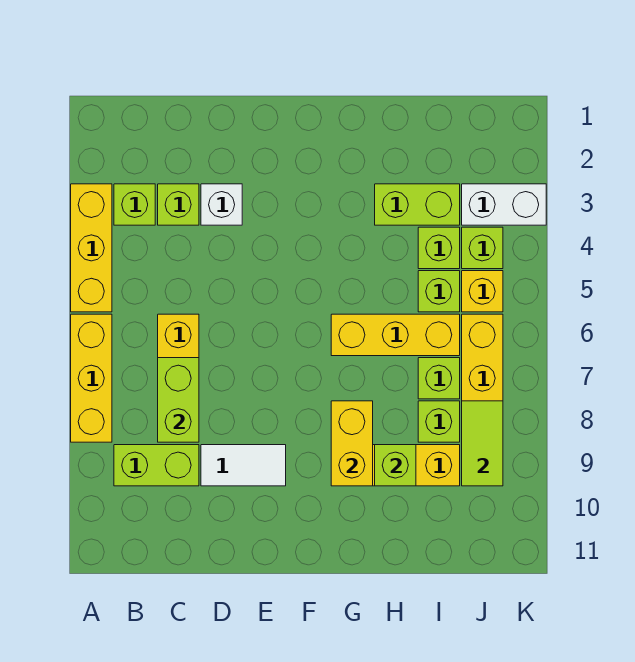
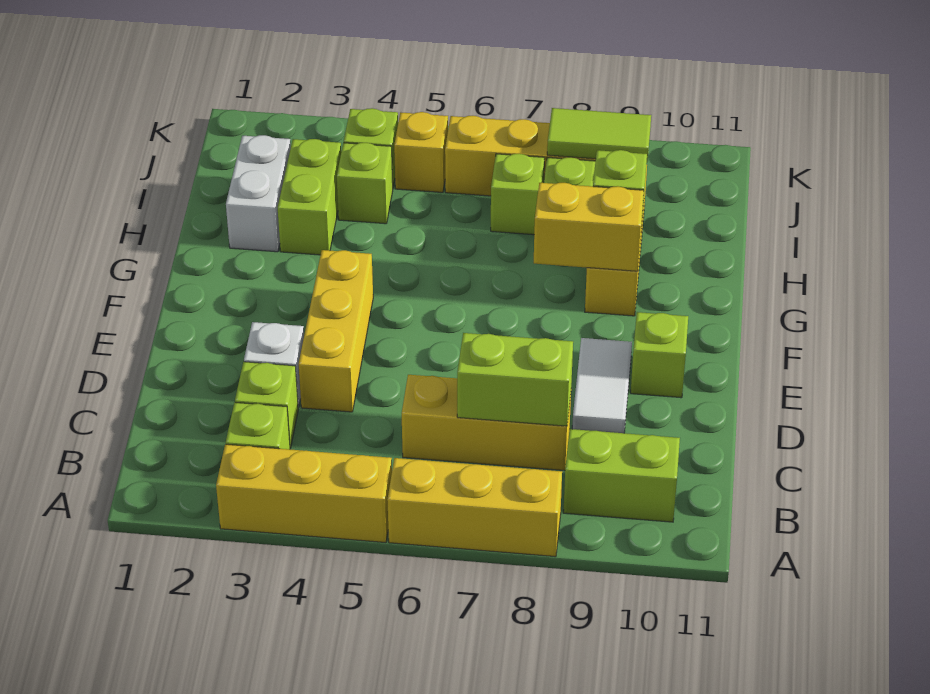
lime 1x2 brick [114,445,199,486] -> lime 1x2 brick turned to [563,429,680,522]
yellow 1x3 brick [331,314,460,356] -> yellow 1x3 brick moved to [298,250,373,412]
lime 1x1 brick [418,271,460,312] -> lime 1x1 brick moved to [631,312,688,398]
white 1x2 brick [462,184,546,225] -> white 1x2 brick moved to [226,135,291,252]

